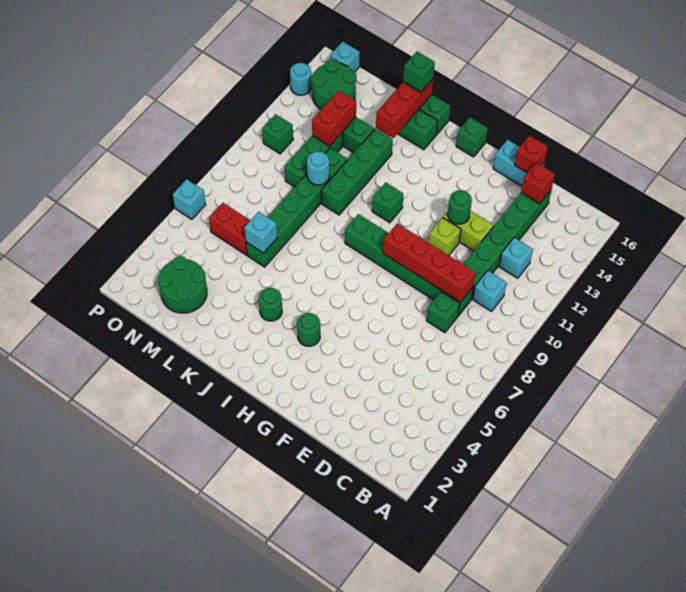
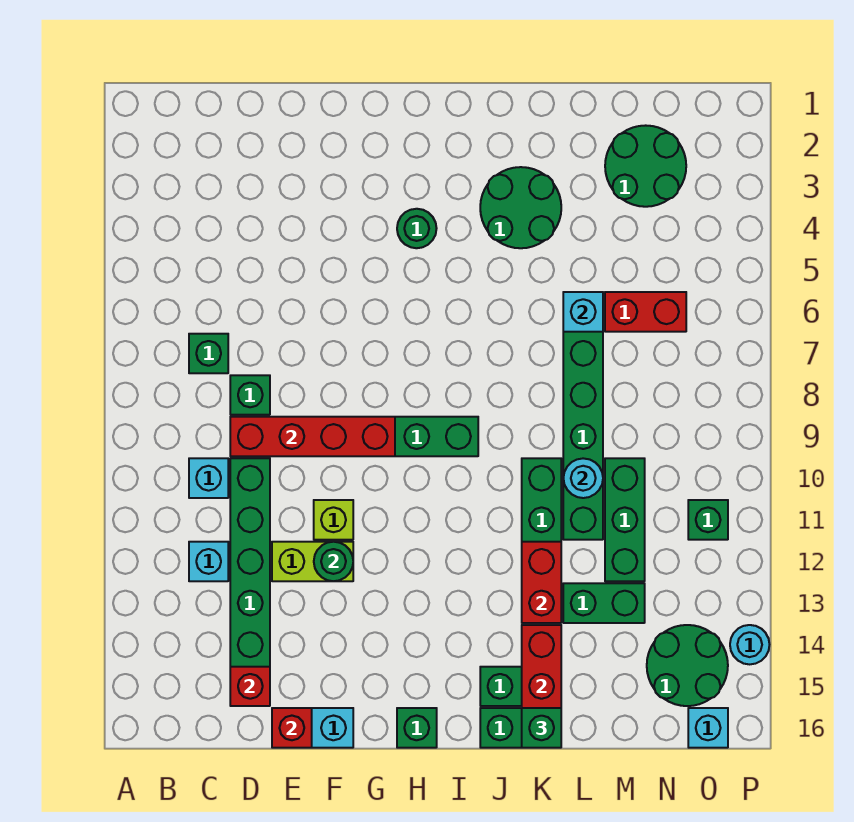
green 1x1 brick [372,182,403,223] -> green 1x1 brick moved to [189,334,228,373]
green 1x1 round brick [259,288,282,321] -> green 2x2 round brick [480,167,561,248]
red 1x2 brick [312,91,356,146] -> red 1x2 brick moved to [522,542,561,623]
cyan 1x1 brick [173,179,206,219] -> none

